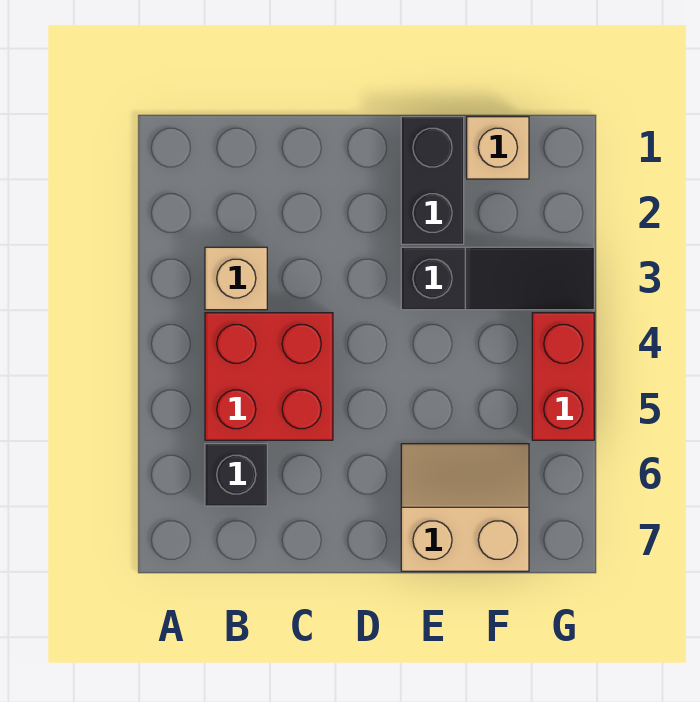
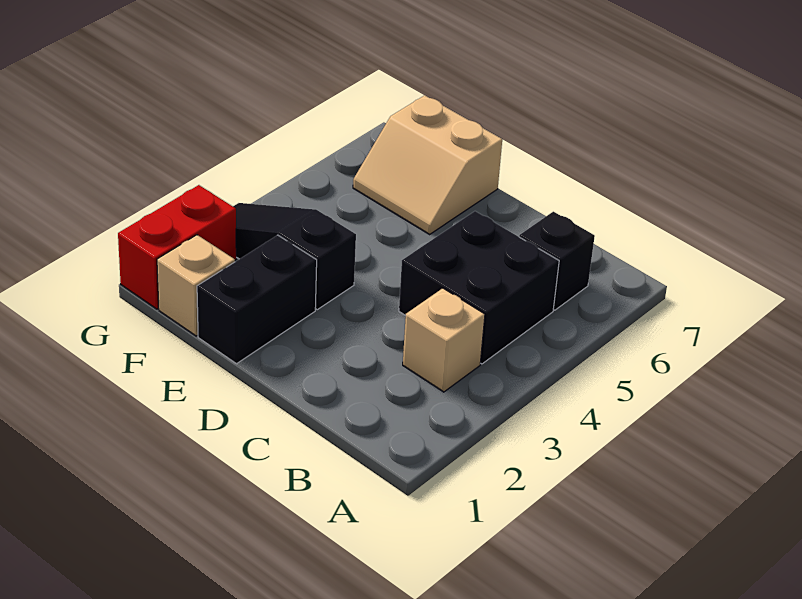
red 2x2 brick [205,313,333,440] -> black 2x2 brick [399,211,559,364]
red 1x2 brick [532,313,594,440] -> red 1x2 brick moved to [118,185,236,309]

